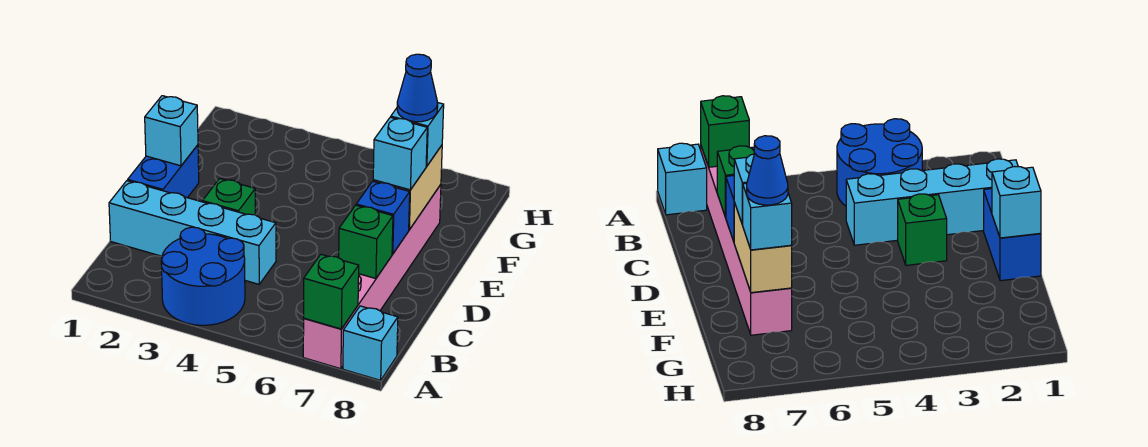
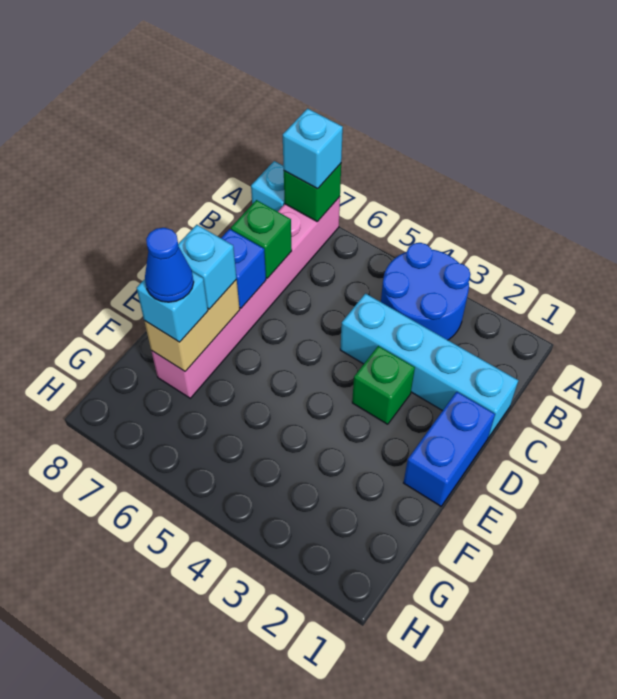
cyan 1x1 brick [145,96,198,166] -> cyan 1x1 brick moved to [283,108,343,189]

